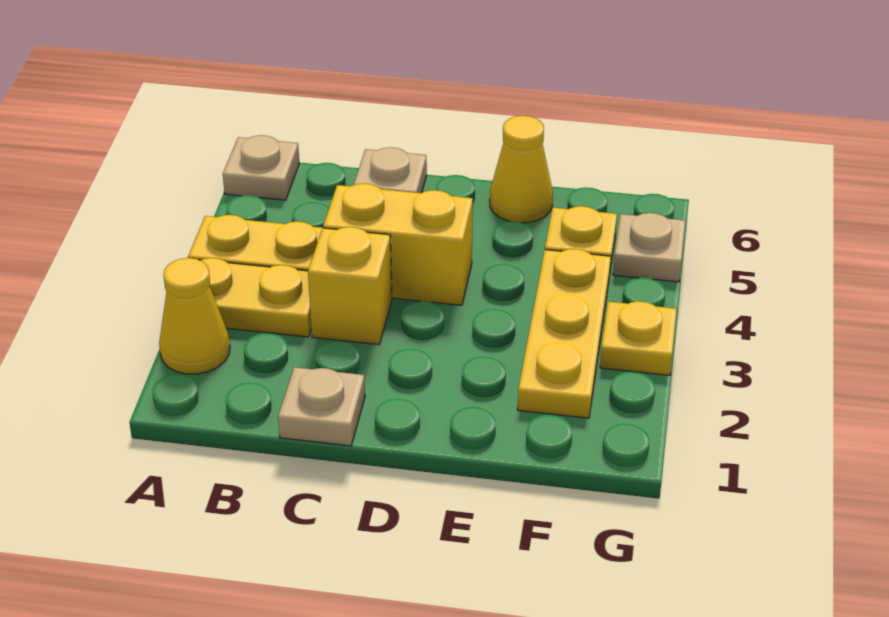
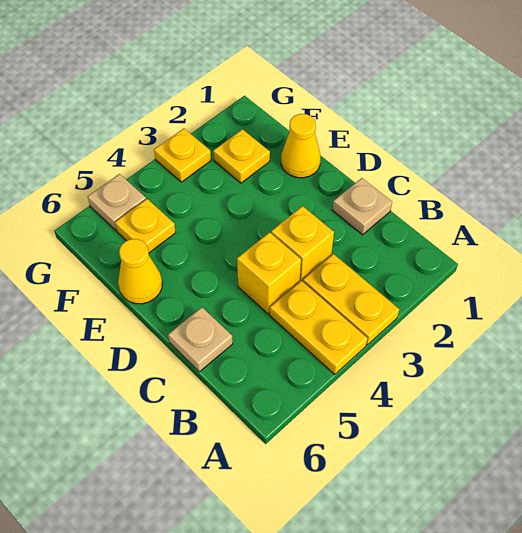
yellow 1x1 cone [159,258,230,374] -> yellow 1x1 cone moved to [281,114,321,178]
tan 1x1 plate [223,135,299,200] -> none
yellow 1x2 brick [323,183,473,305] -> yellow 1x1 brick [237,232,301,314]
yellow 1x3 plate [518,249,611,418] -> yellow 1x1 plate [213,129,270,183]

